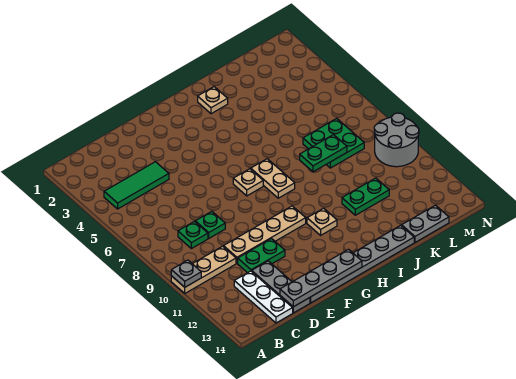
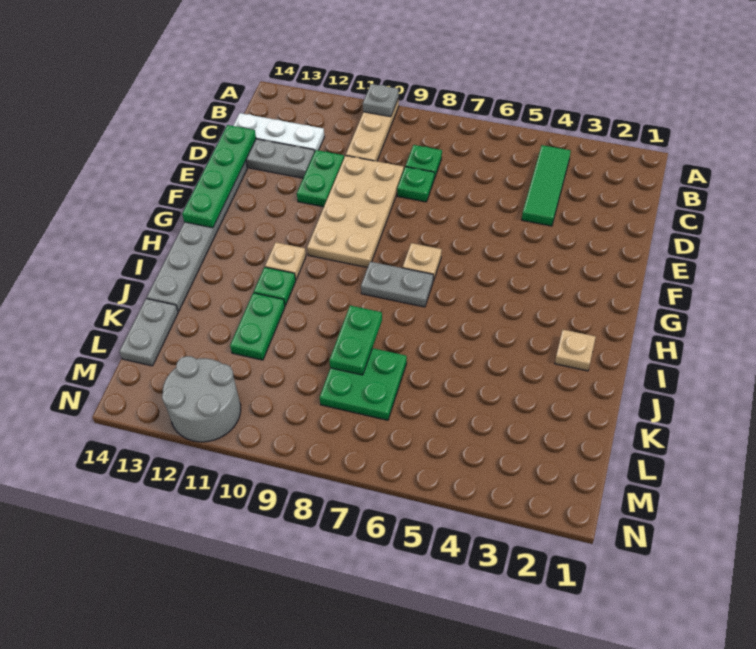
tan 1x4 plate [224,206,306,263] -> tan 2x4 plate [307,156,404,268]
grey 1x4 plate [280,249,362,307] -> green 1x4 plate [182,125,256,228]
tan 1x2 plate [251,159,295,198] -> grey 1x2 plate [361,262,433,307]
none -> green 1x1 plate [254,267,296,306]
grey 2x2 round brick [374,113,419,167] -> grey 2x2 round brick moved to [162,356,241,442]

